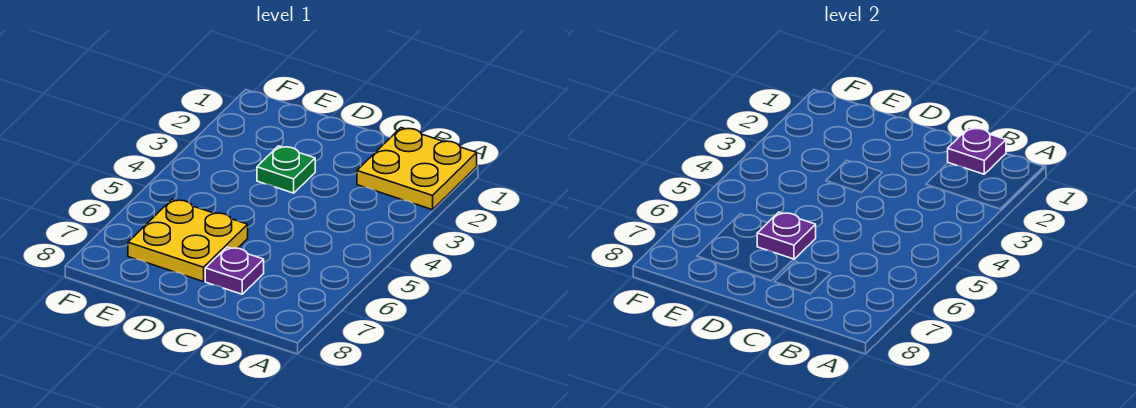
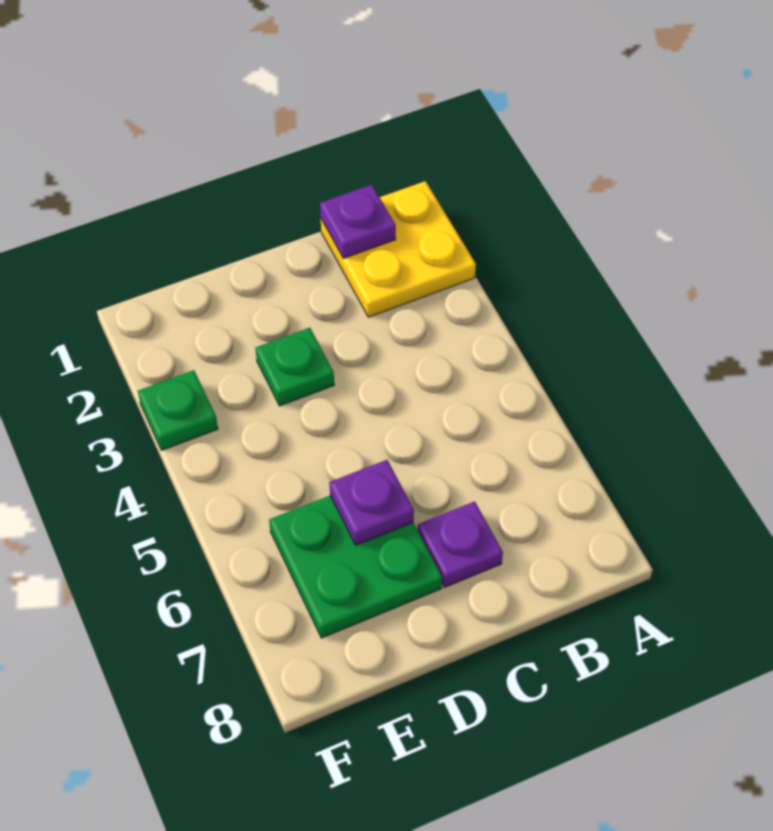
yellow 2x2 plate [128,199,248,282] -> green 2x2 plate [269,496,442,638]
none -> green 1x1 plate [138,370,218,450]

